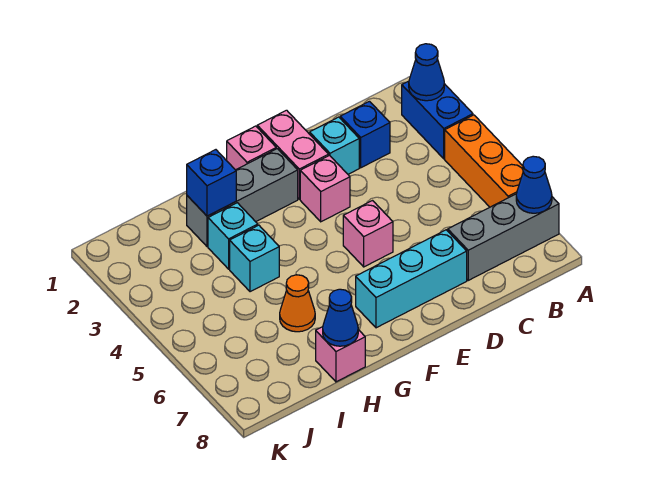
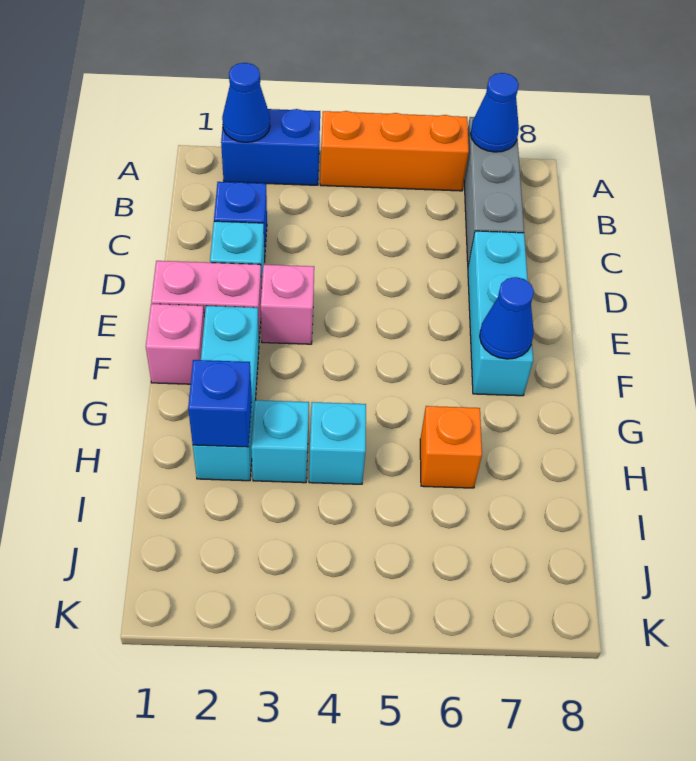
pink 1x1 brick [343,201,393,267] -> none
grey 1x3 brick [187,149,298,247] -> cyan 1x3 brick [193,306,259,481]
orange 1x1 cone [280,275,315,332] -> orange 1x1 brick [420,406,482,488]
pink 1x1 brick [316,327,365,382] -> none
blue 1x1 cone [323,289,358,346] -> blue 1x1 cone moved to [480,277,534,359]

